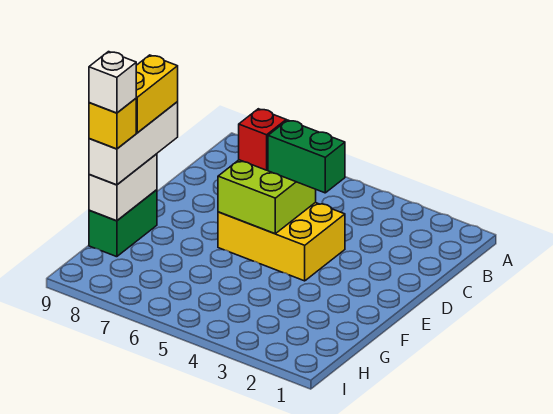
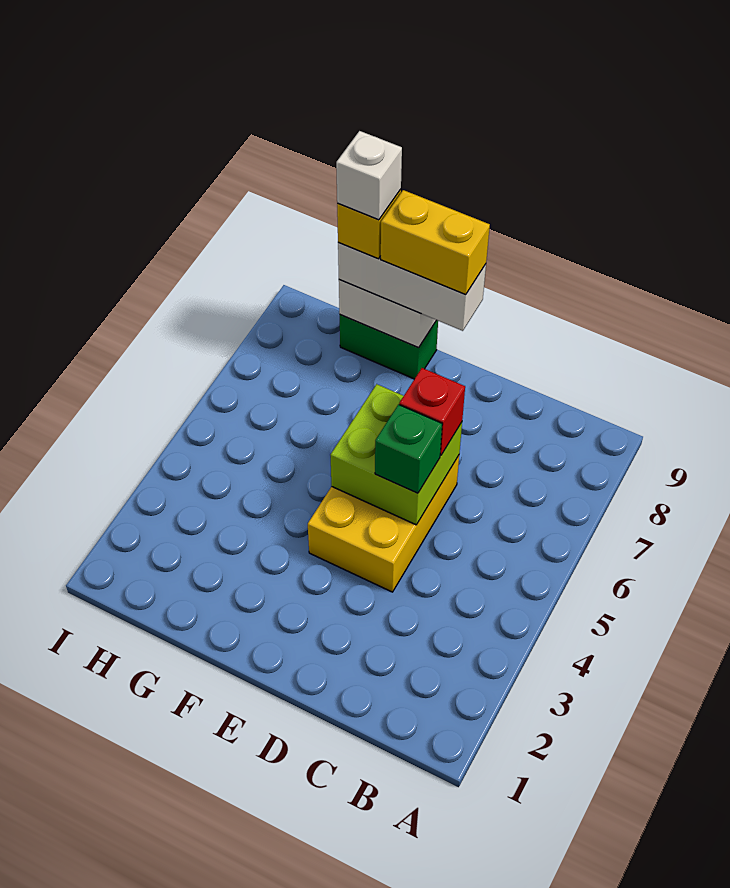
green 1x2 brick [268,120,345,193] -> green 1x1 brick [375,405,442,493]

